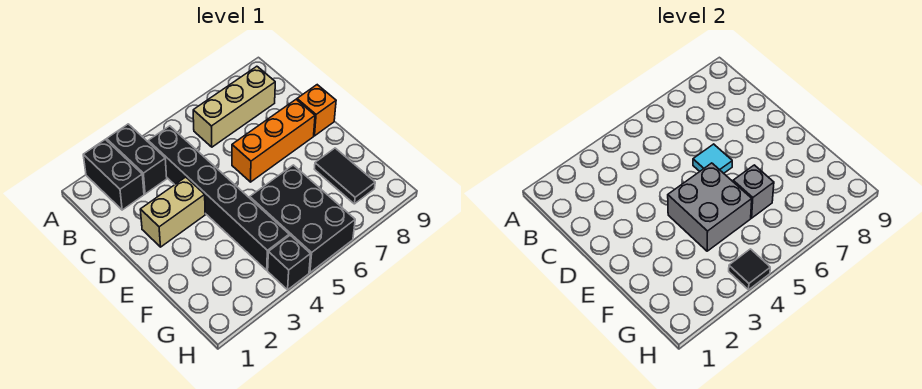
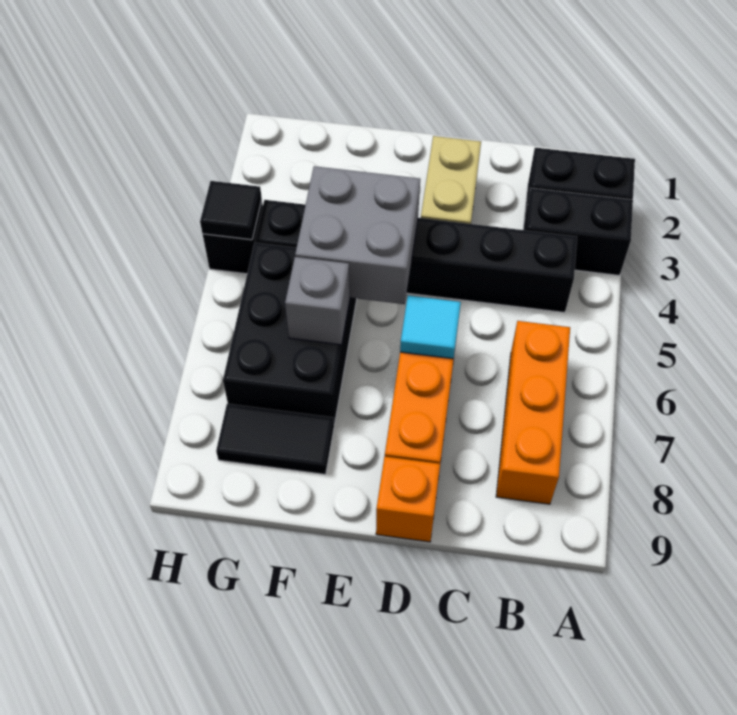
tan 1x3 brick [193,66,275,147] -> orange 1x3 brick [496,321,570,504]
black 2x3 brick [250,165,355,272] -> black 2x3 brick turned to [223,243,357,424]

